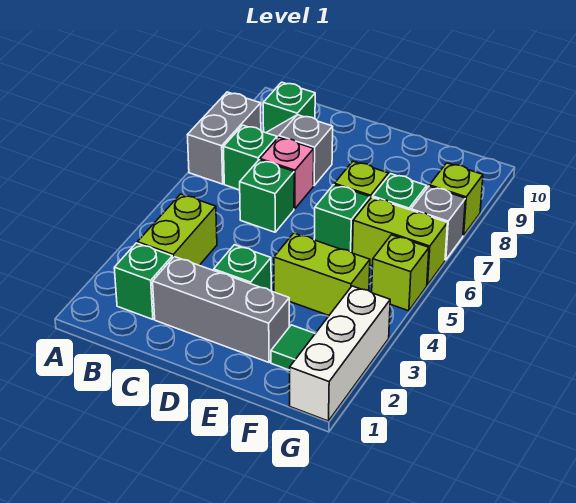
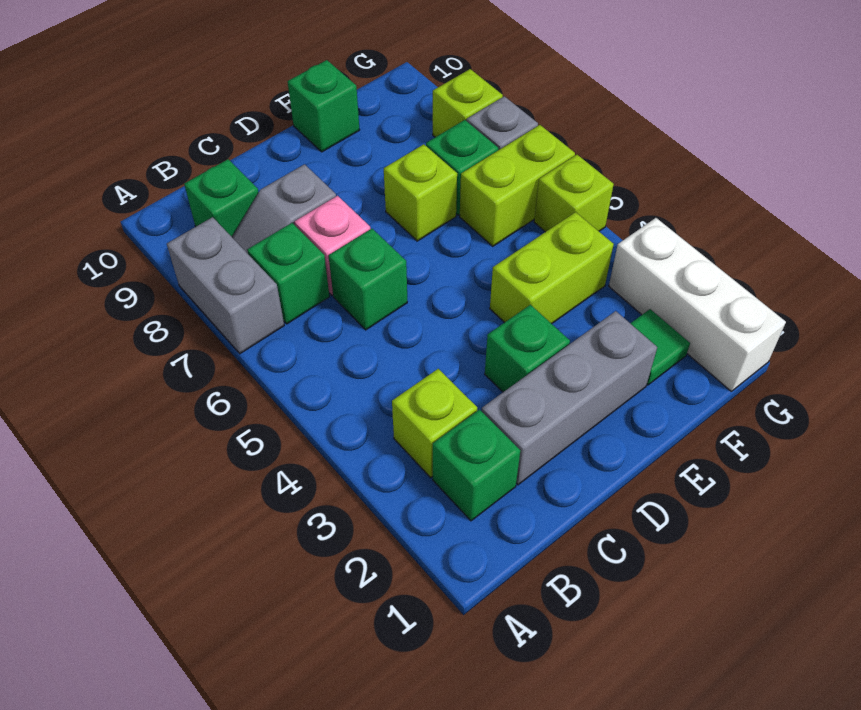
lime 1x2 brick [137,194,217,265] -> lime 1x1 brick [392,369,477,478]
green 1x1 brick [314,185,370,252] -> green 1x1 brick moved to [287,60,360,152]

